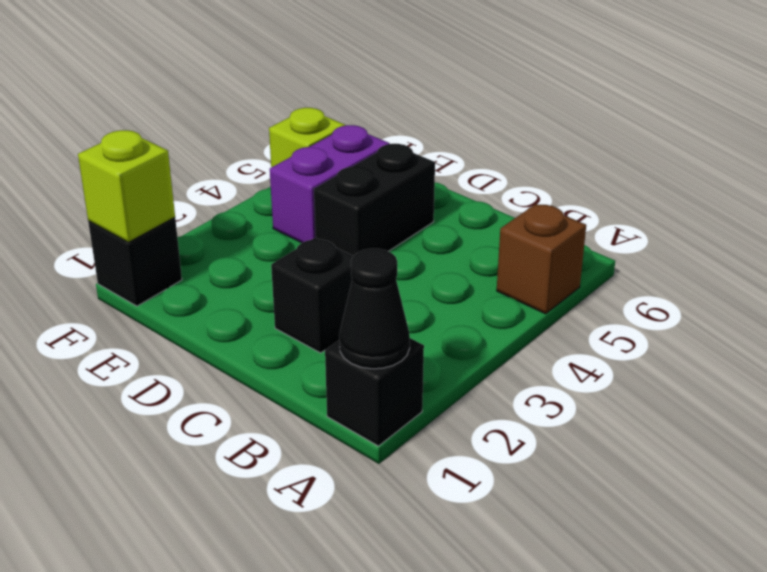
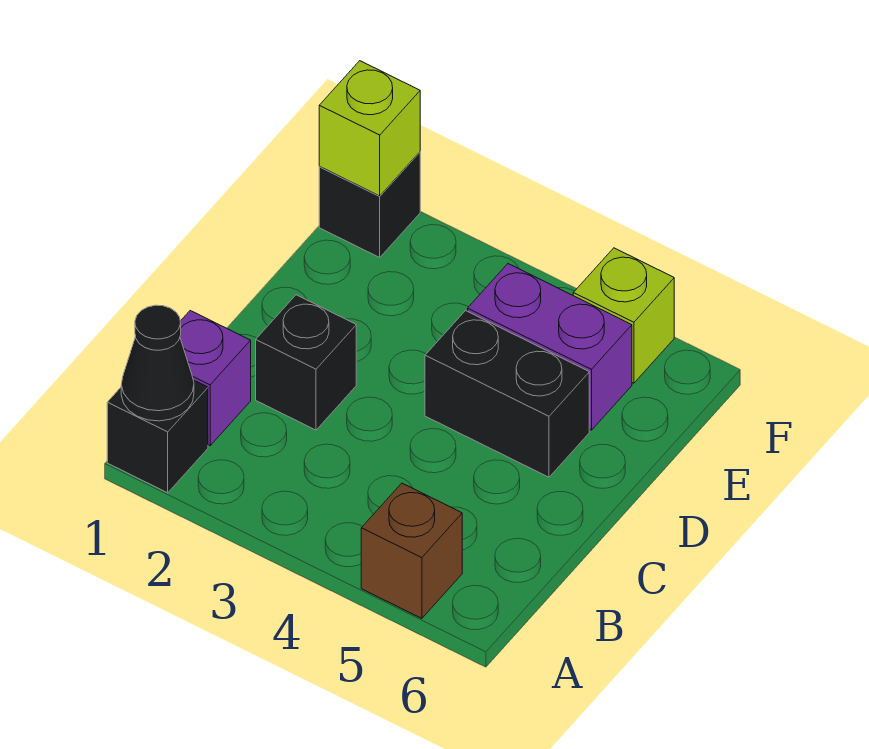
none -> purple 1x1 brick [180,311,251,446]

